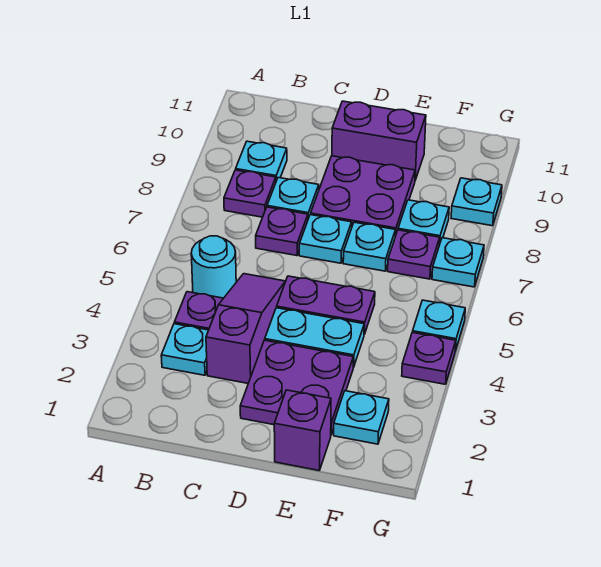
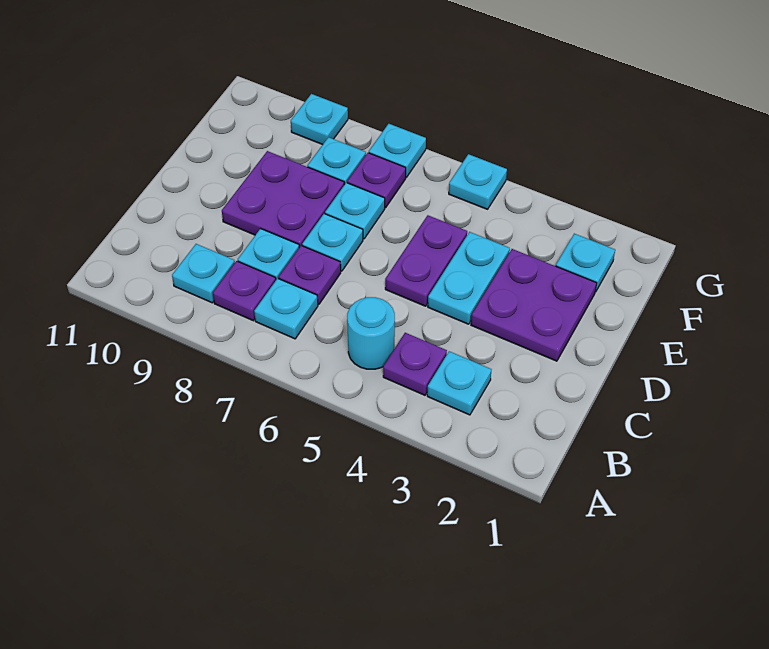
none -> cyan 1x1 plate [254,278,318,339]
purple 1x3 slope [206,274,285,383] -> none
purple 1x2 brick [332,101,426,180] -> none
purple 1x1 brick [274,390,331,470] -> none
purple 1x1 plate [402,332,456,384] -> none

